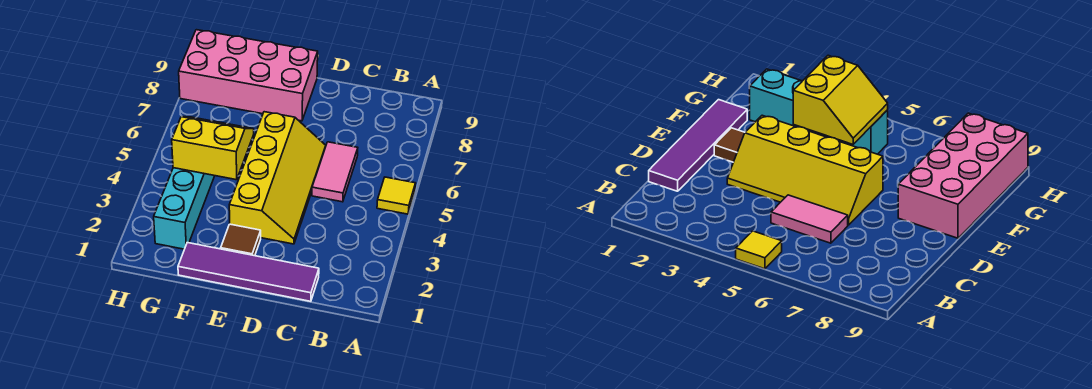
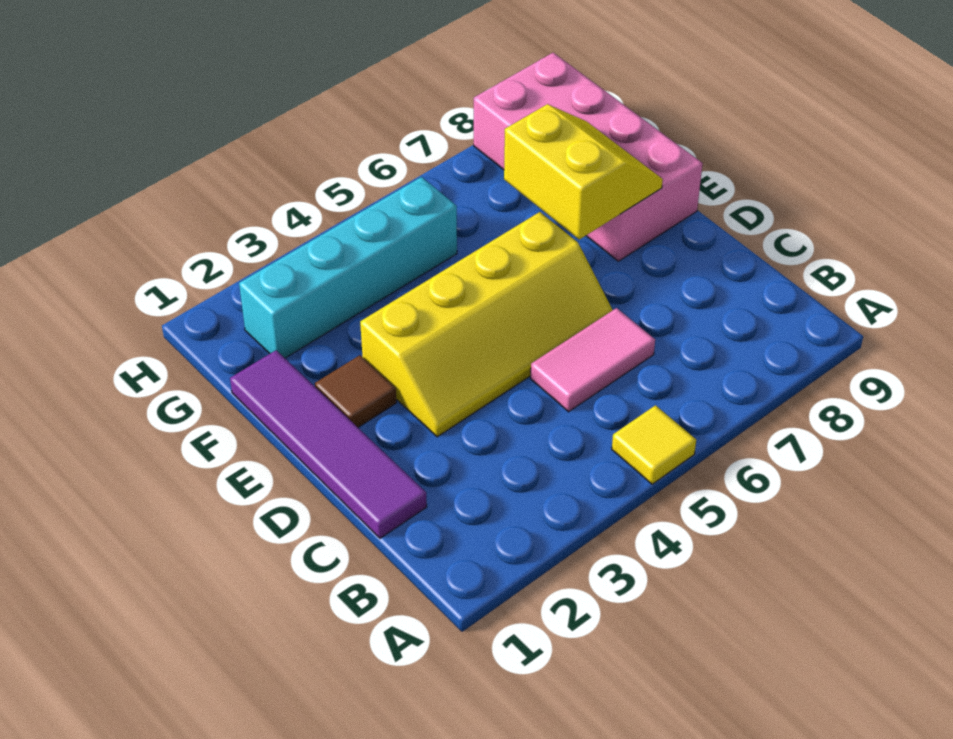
yellow 2x2 slope [172,117,254,180] -> yellow 2x2 slope moved to [504,104,663,240]

